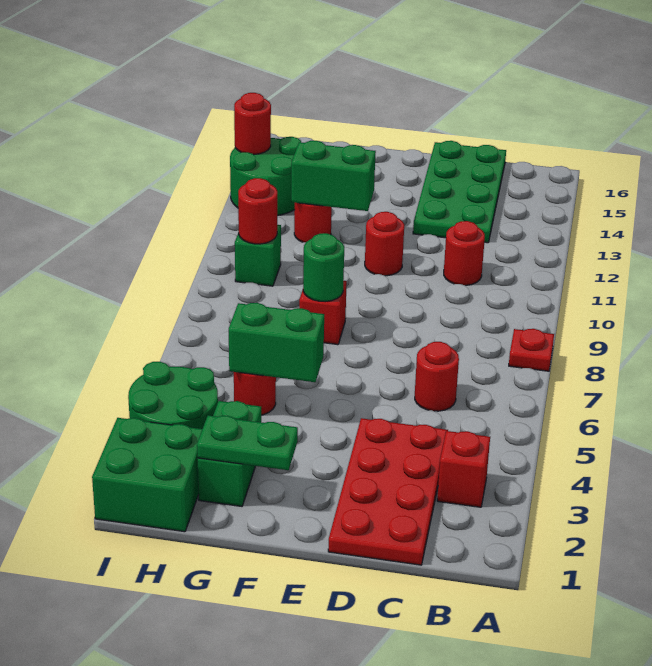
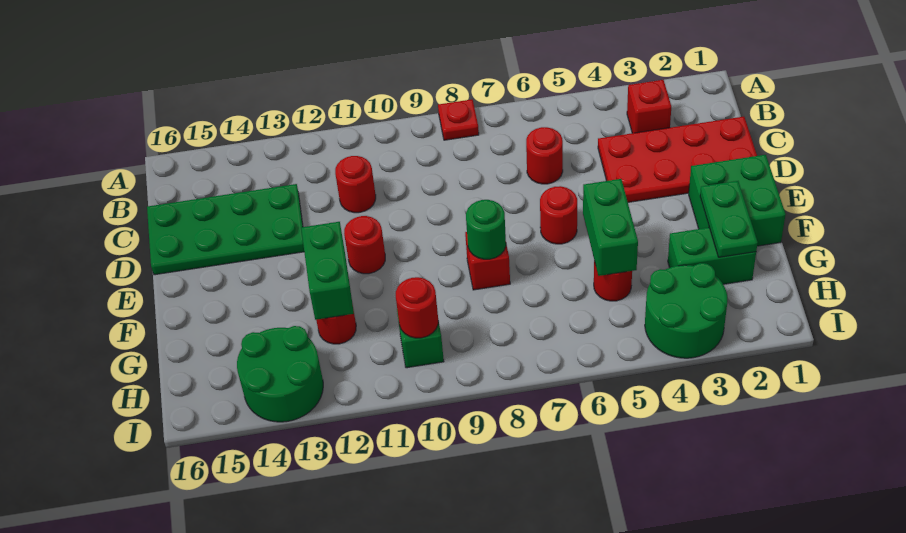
green 2x2 brick [92,418,202,532] -> green 2x2 brick moved to [689,155,786,246]
red 1x1 round brick [234,93,271,154] -> red 1x1 round brick moved to [540,186,577,244]

